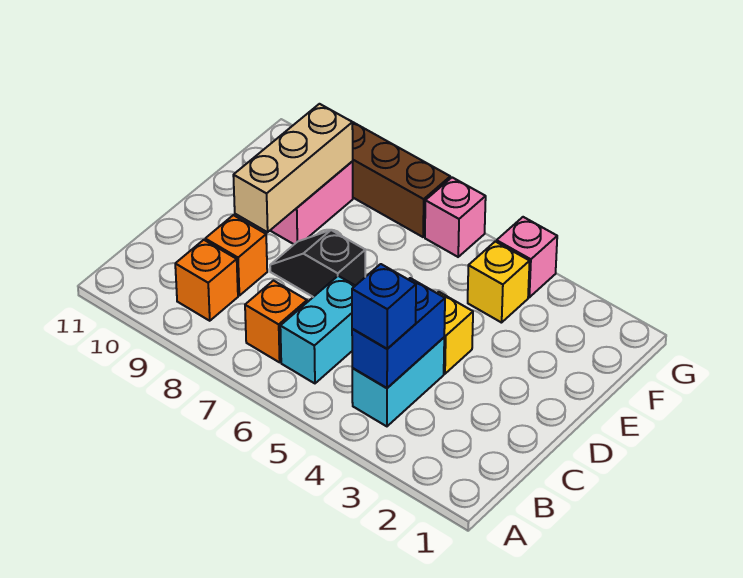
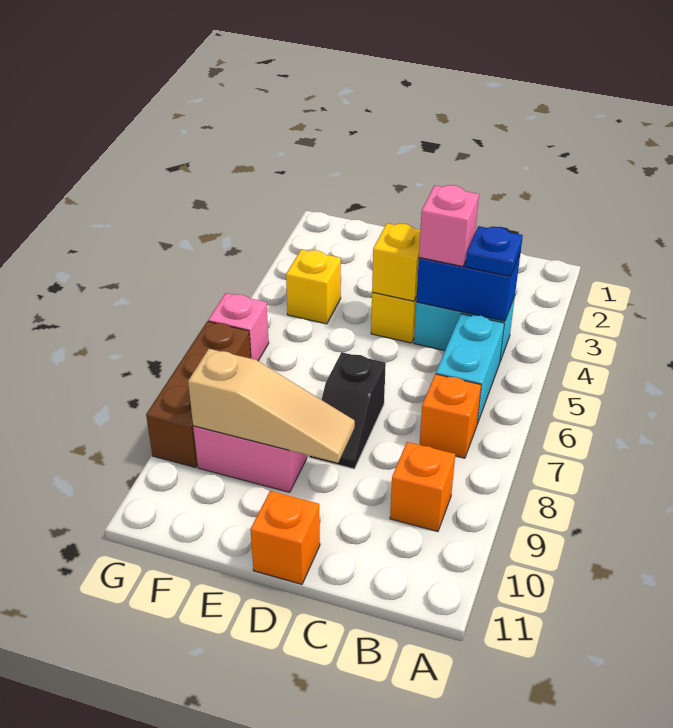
blue 1x1 brick [352,264,416,349] -> blue 1x1 plate [465,226,523,276]
cyan 1x2 brick [280,276,355,383] -> cyan 1x2 brick turned to [436,314,504,424]
orange 1x1 brick [205,215,267,296] -> orange 1x1 brick moved to [250,491,320,584]
none -> yellow 1x1 brick [372,223,420,301]
tan 1x3 brick [233,104,353,232] -> tan 1x3 slope [188,349,355,463]
pink 1x1 brick [497,217,557,297] -> pink 1x1 brick moved to [419,185,479,267]

